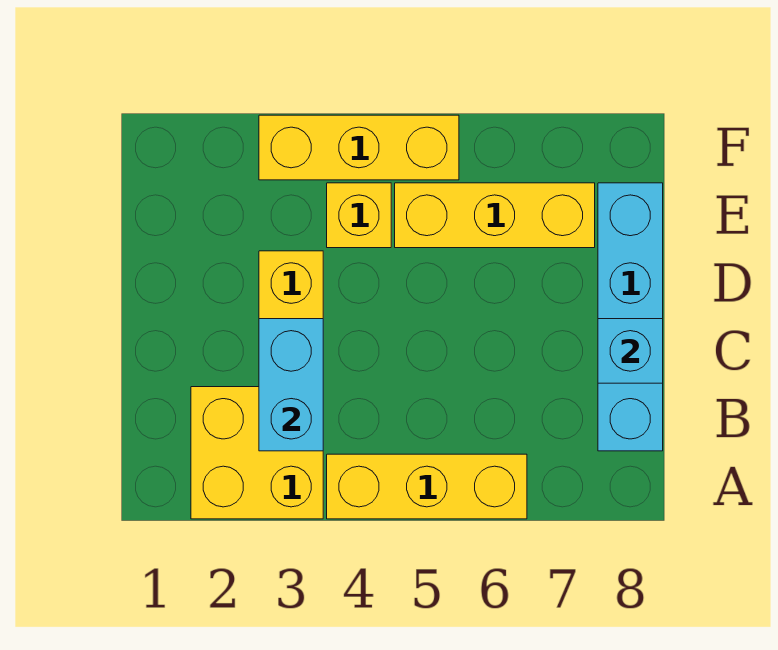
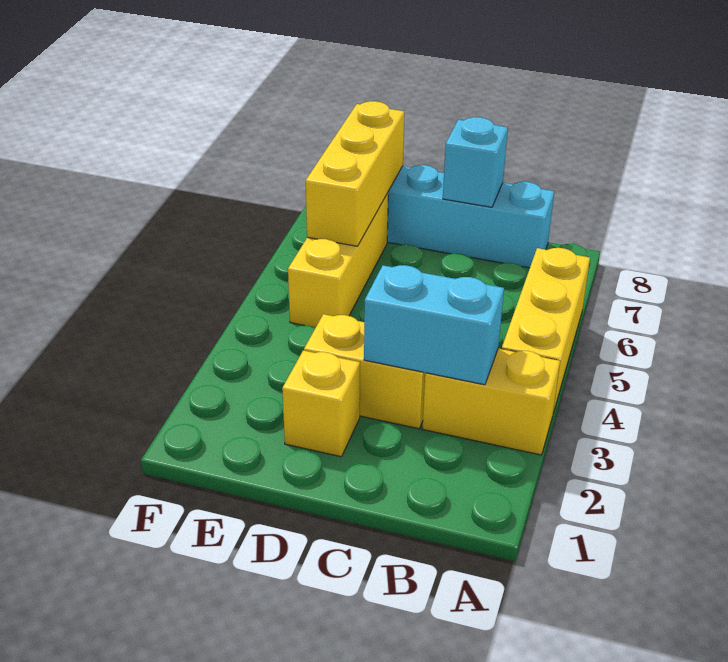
yellow 2x2 brick [191,387,323,519] -> yellow 1x2 brick [422,348,560,455]
yellow 1x1 brick [327,183,391,248] -> yellow 1x1 brick moved to [282,350,360,457]
yellow 1x3 brick [259,115,459,180] -> yellow 1x3 brick moved to [306,101,404,246]

